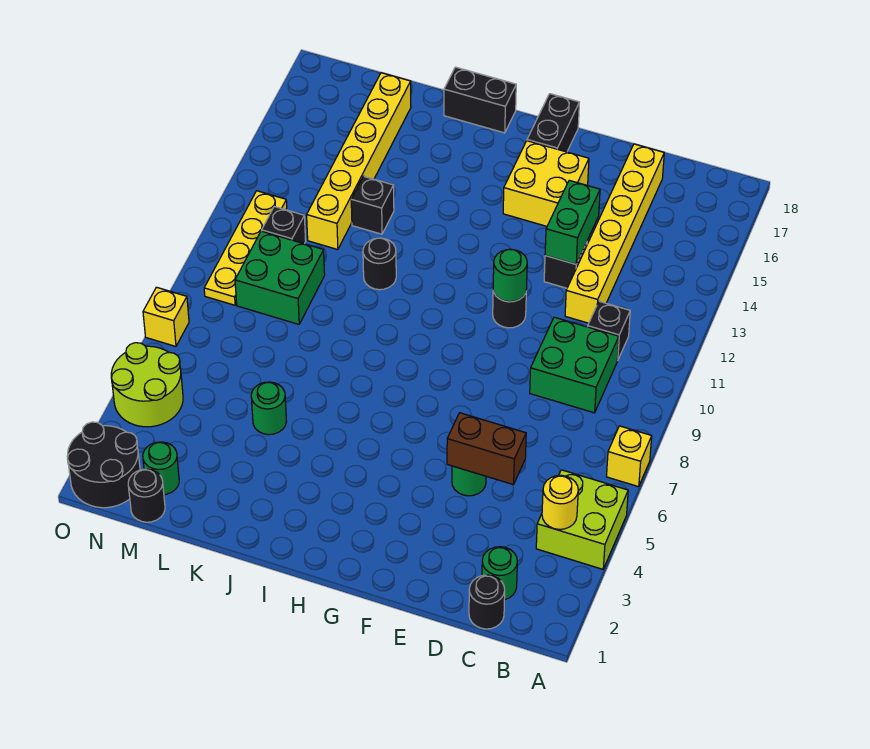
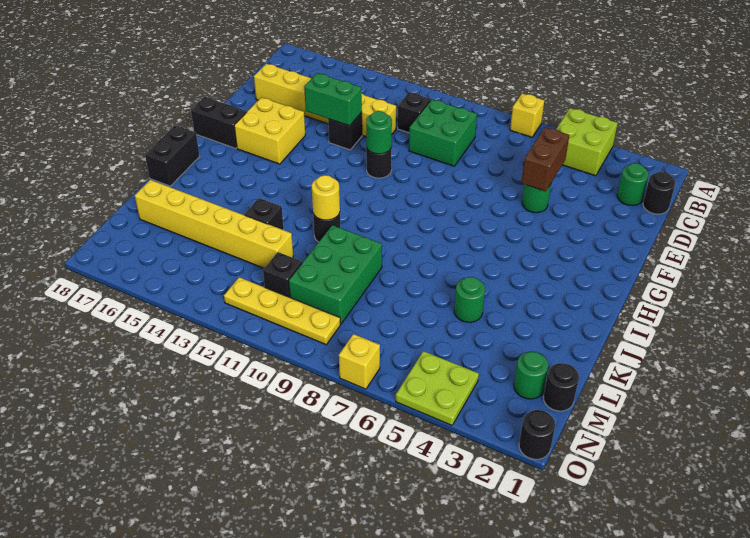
yellow 1x1 round brick [542,475,578,529] -> yellow 1x1 round brick moved to [312,175,340,220]
green 2x2 brick [235,231,325,324] -> green 2x3 brick [289,225,382,324]
black 2x2 round brick [67,422,140,508] -> black 1x1 round brick [519,410,555,459]
lime 2x2 round brick [111,343,183,427] -> lime 2x2 plate [396,351,479,425]

